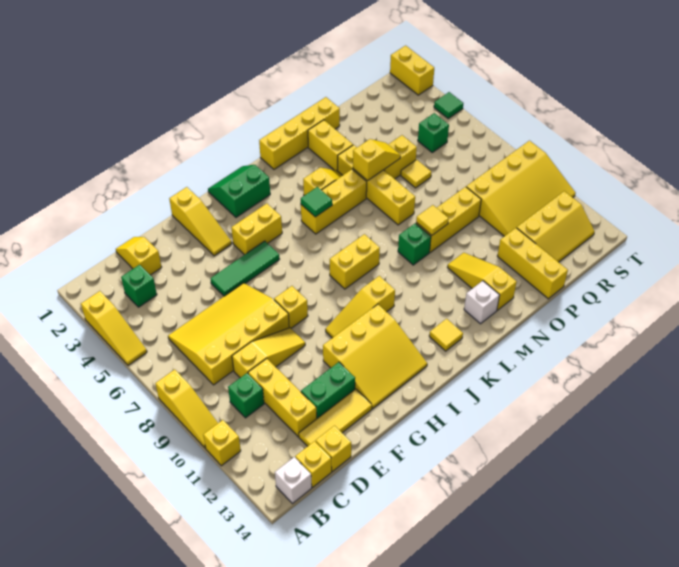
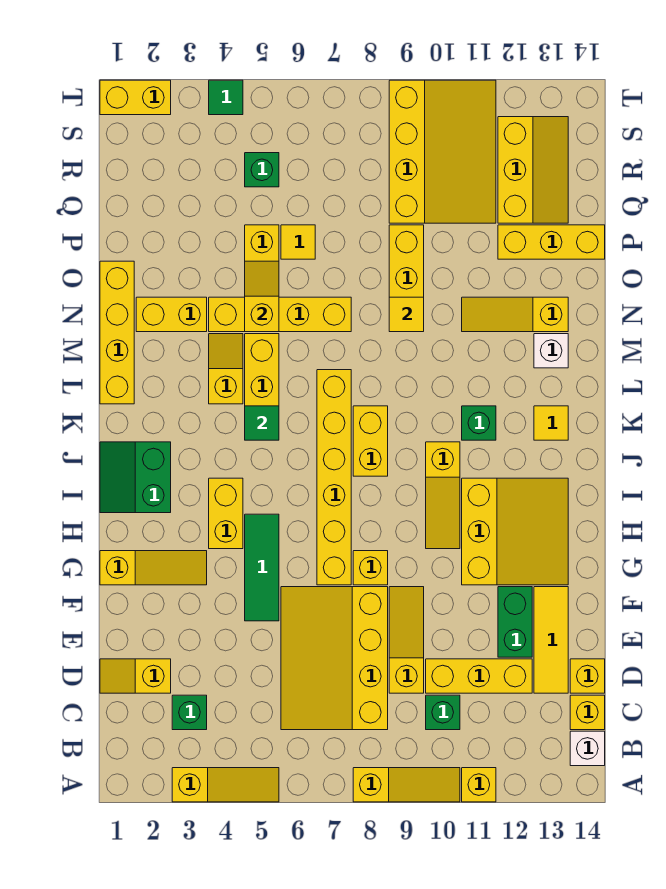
none -> yellow 1x6 brick [317,370,351,585]
green 1x1 brick [398,223,431,265] -> green 1x1 brick moved to [462,406,496,440]

